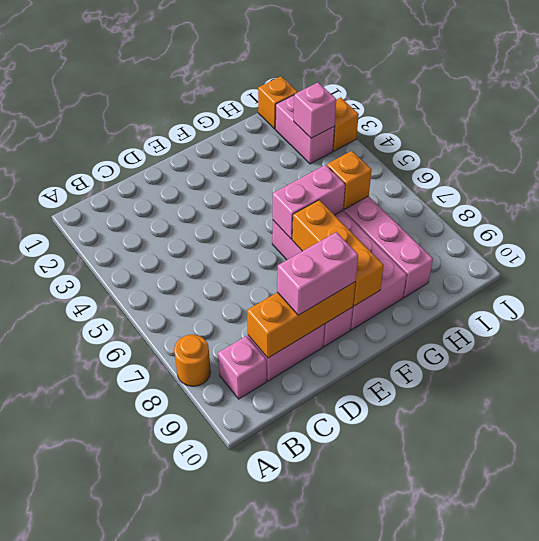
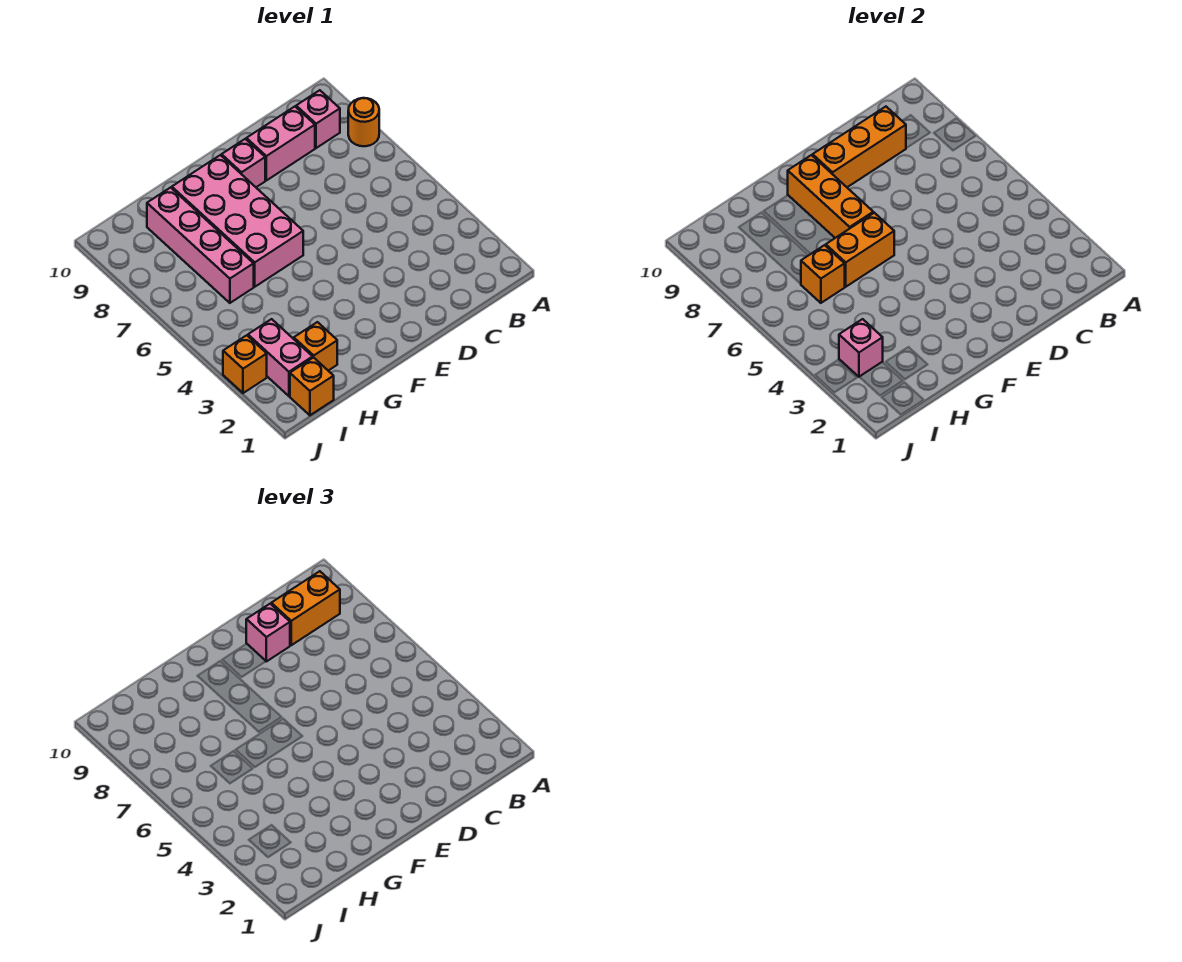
none -> orange 1x2 brick [271,571,340,645]
pink 1x2 brick [277,232,358,315] -> pink 1x1 brick [246,604,290,661]
pink 1x2 brick [273,165,345,239] -> orange 1x2 brick [826,213,894,287]
none -> orange 1x1 brick [294,322,337,371]

